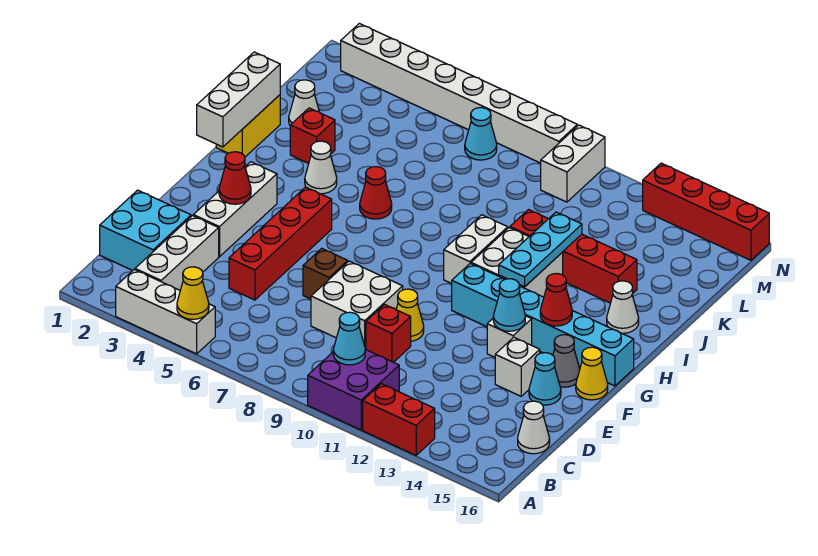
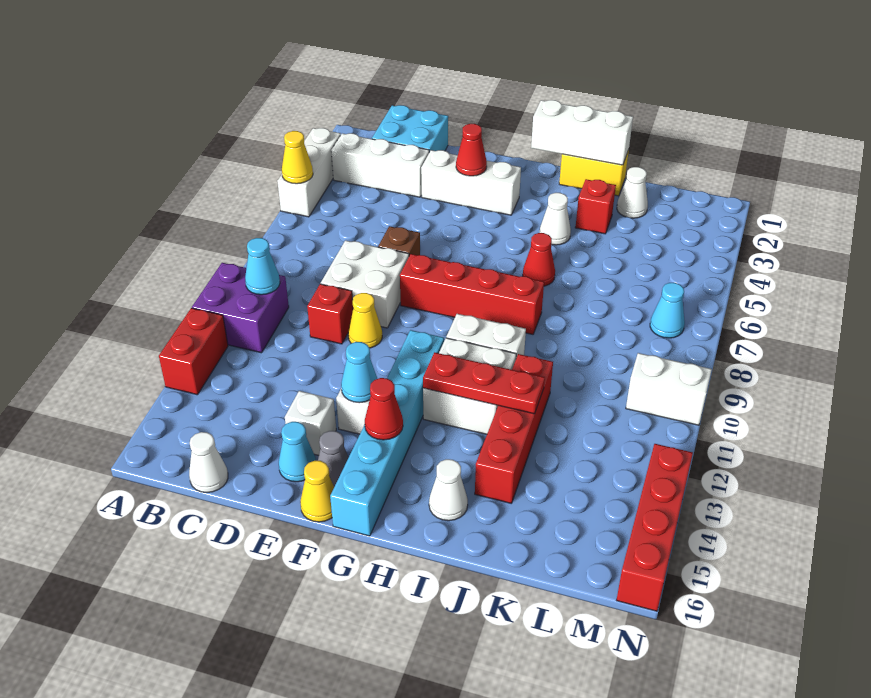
red 1x4 brick [229,187,332,300] -> red 1x4 brick moved to [400,254,544,334]
cyan 1x3 plate [499,212,582,287] -> red 1x3 plate [423,352,545,414]
white 1x8 brick [341,24,577,163] -> none

